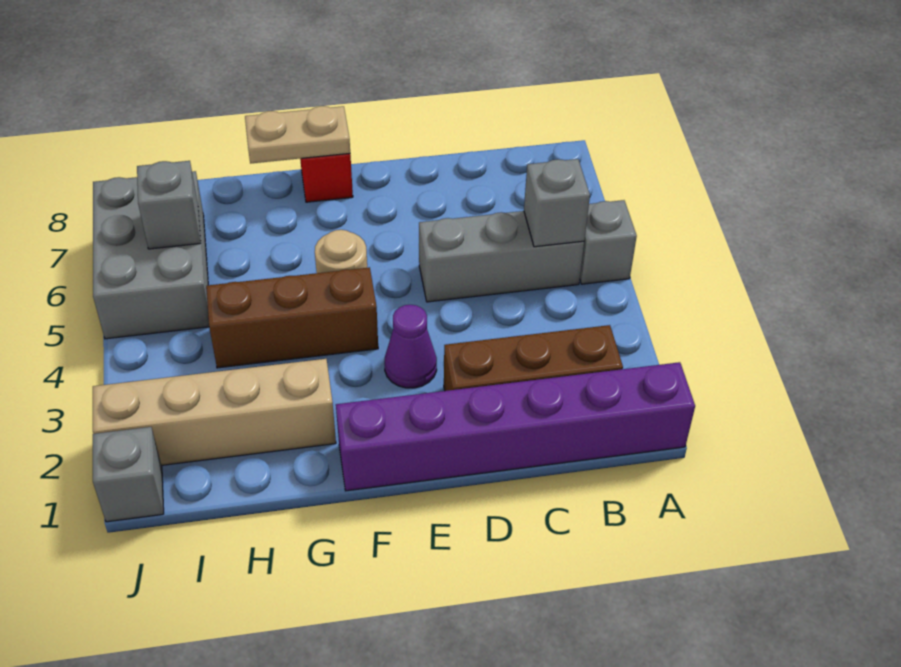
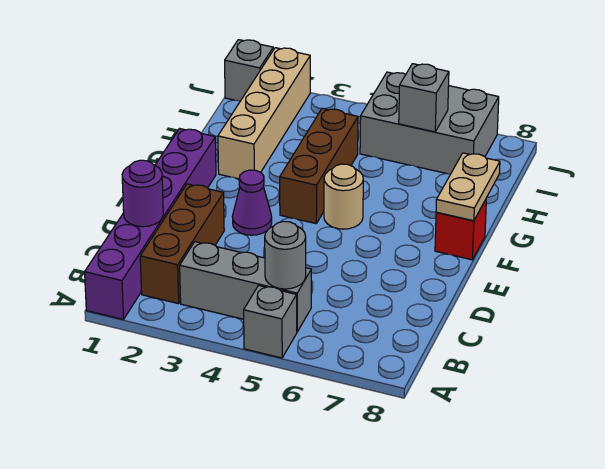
grey 1x3 brick [419,211,584,302] -> grey 1x3 brick turned to [180,242,311,332]
grey 1x1 brick [524,159,590,247] -> grey 1x1 round brick [265,221,306,289]
none -> purple 1x1 round brick [122,160,163,227]

